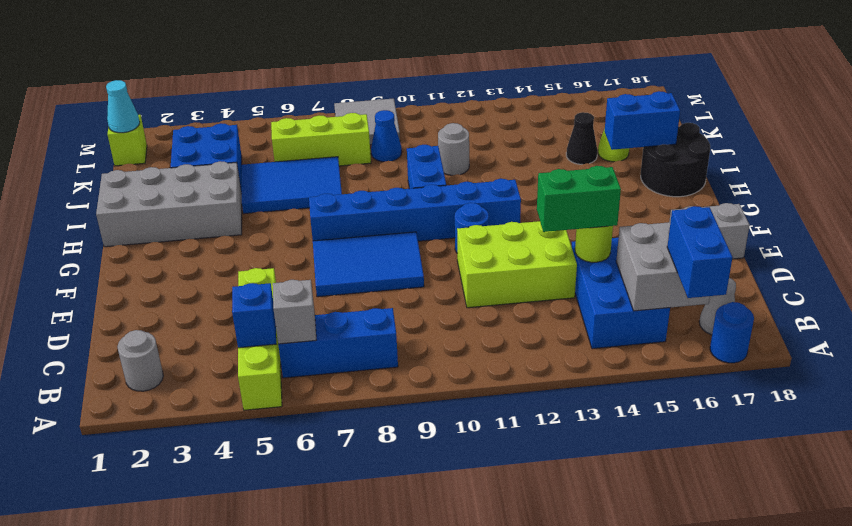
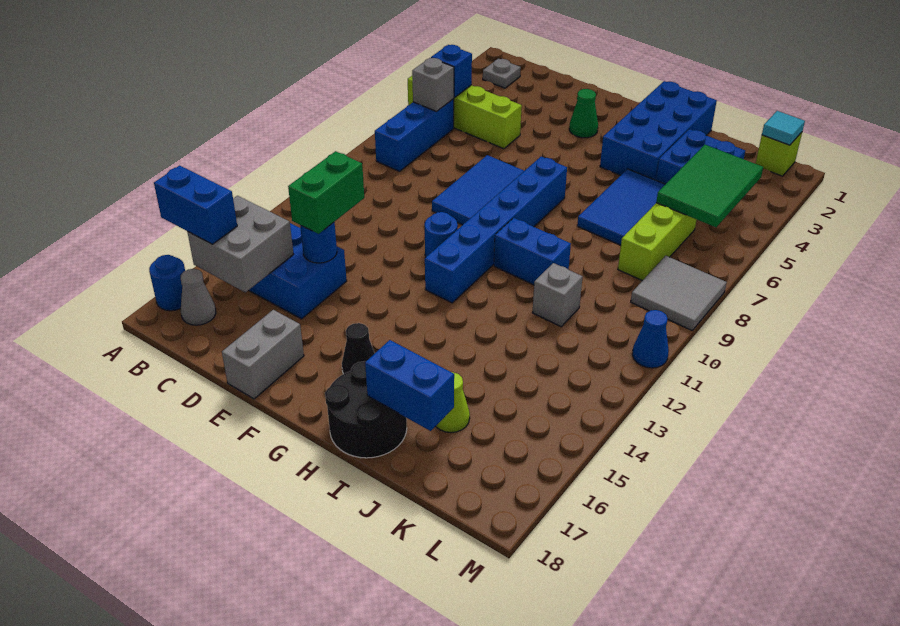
grey 1x1 round brick [117,330,163,391] -> grey 1x1 plate [483,59,521,88]
lime 2x3 brick [457,221,577,308] -> none
lime 1x1 round brick [575,226,613,262] -> blue 1x1 round brick [300,222,337,263]
none -> green 1x1 cone [569,89,598,138]
grey 2x4 brick [96,161,242,247] -> blue 2x4 brick [600,81,717,180]
blue 1x2 brick [605,91,680,150] -> blue 1x2 brick turned to [365,340,454,431]
grey 1x1 round brick [438,123,469,175] -> grey 1x1 brick [532,263,582,326]
black 1x1 cone [566,112,597,164] -> black 1x1 cone moved to [342,323,375,374]
none -> green 2x3 tile [656,145,763,227]
blue 1x1 cone [371,110,402,162] -> blue 1x1 cone moved to [632,310,669,368]
cyan 1x1 cone [106,80,140,133] -> cyan 1x1 tile [762,111,805,145]

